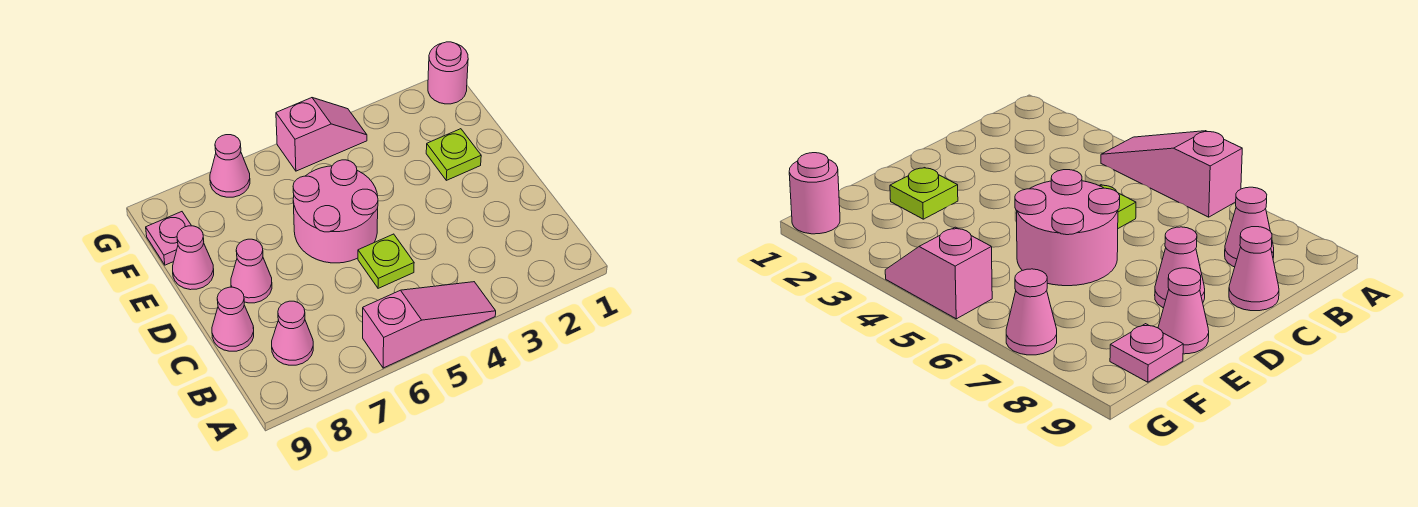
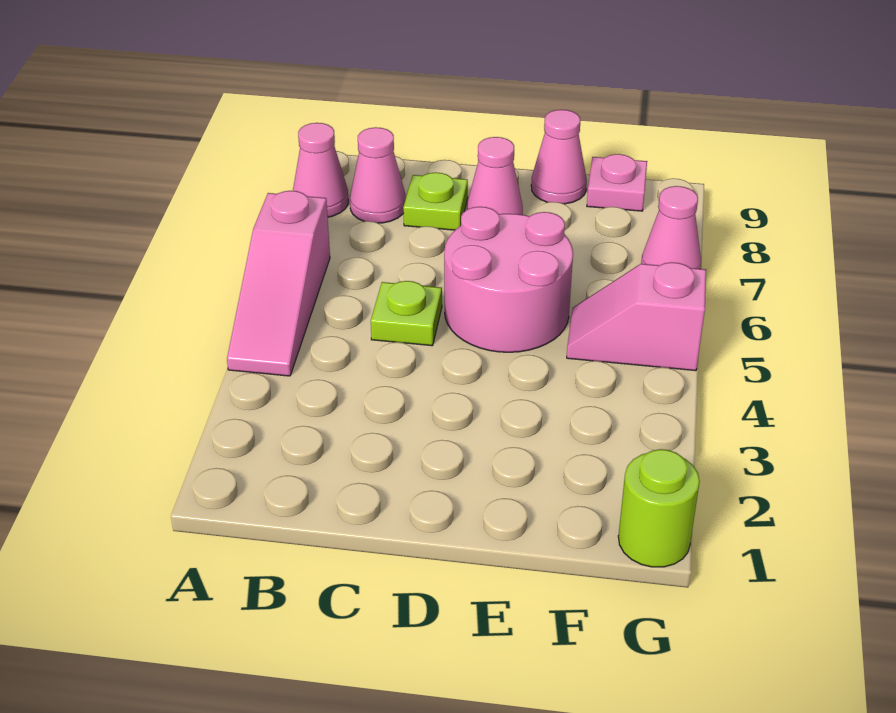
pink 1x1 cone [212,287,254,351] -> pink 1x1 cone moved to [293,123,348,217]
lime 1x1 plate [426,129,481,180] -> lime 1x1 plate moved to [403,172,468,230]
pink 1x1 round brick [428,42,468,104] -> lime 1x1 round brick [618,449,700,567]
pink 1x2 slope [276,98,367,171] -> pink 1x2 slope turned to [567,262,706,371]

